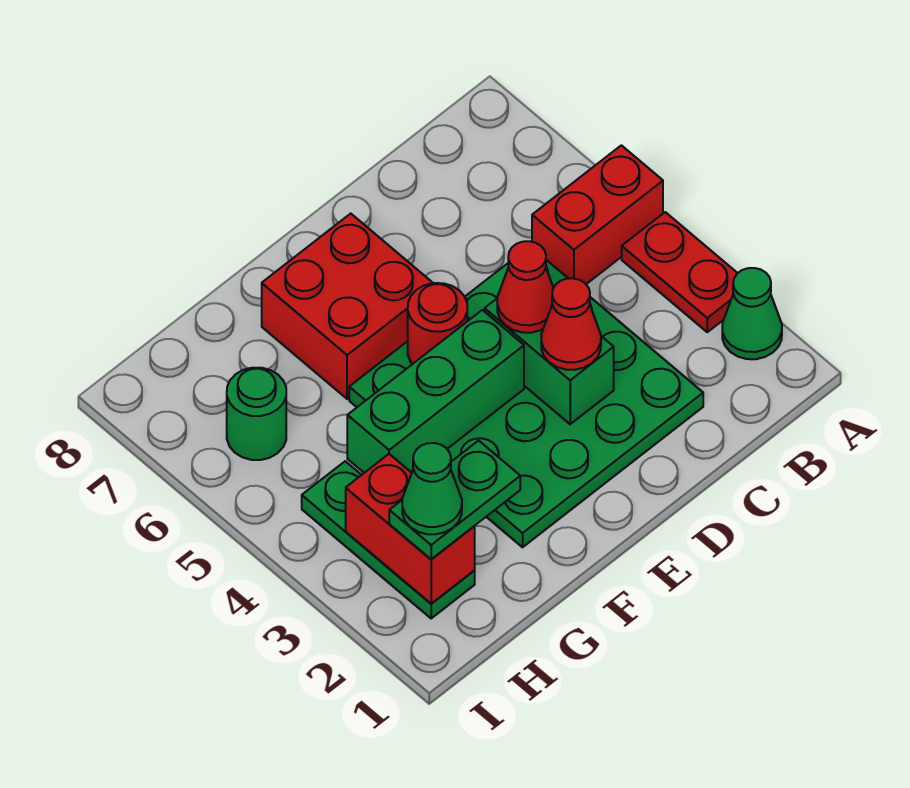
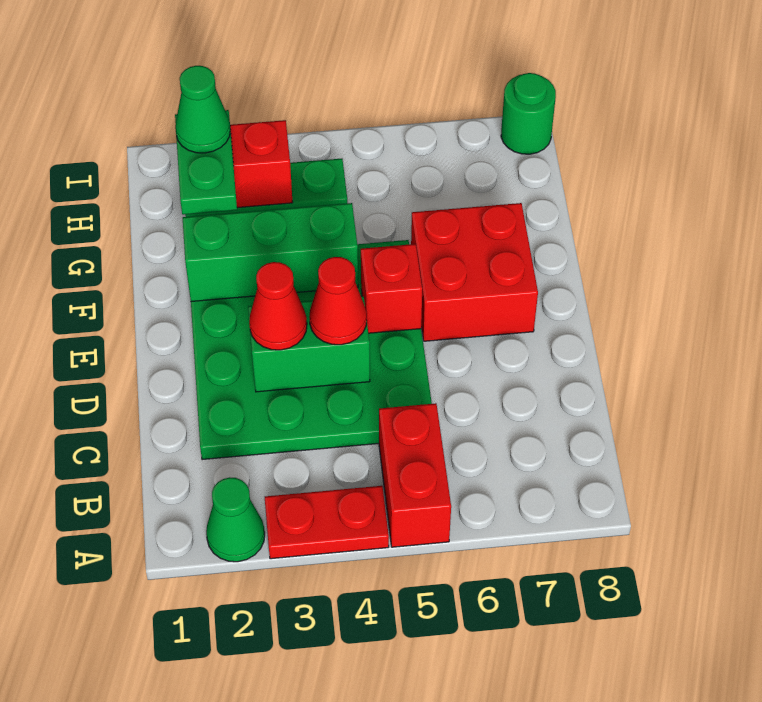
green 1x3 brick [347,310,524,473] -> green 1x3 brick turned to [183,203,358,302]
red 1x1 round brick [408,283,467,364] -> red 1x1 brick [361,244,422,333]
green 1x1 round brick [227,368,286,460] -> green 1x1 round brick moved to [501,73,556,154]

